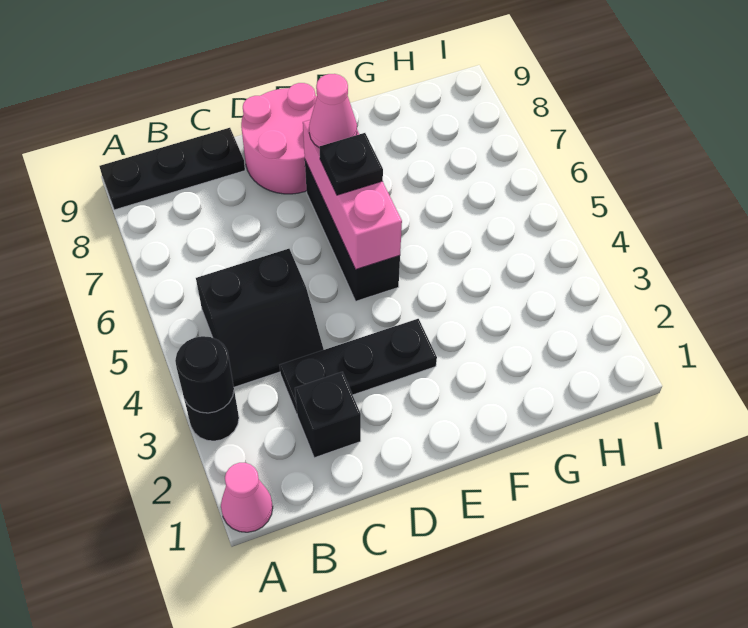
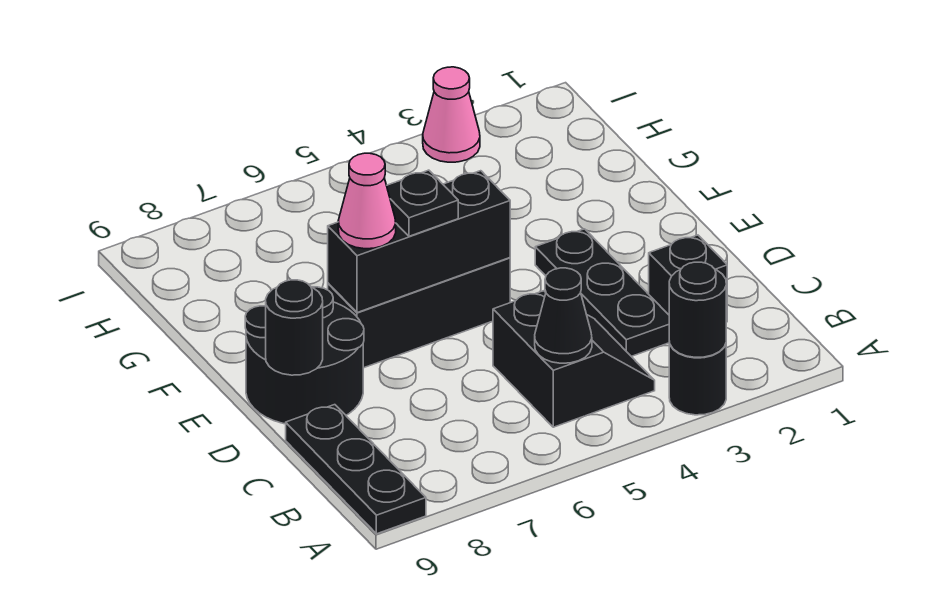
pink 1x1 cone [221,463,273,532] -> pink 1x1 cone moved to [423,67,480,162]
none -> black 1x1 cone [535,268,592,363]
pink 2x2 round brick [241,83,317,194] -> black 2x2 round brick [245,287,364,424]
none -> black 1x1 round brick [266,280,323,375]
pink 1x3 brick [303,120,402,269] -> black 1x3 brick [328,171,510,313]

